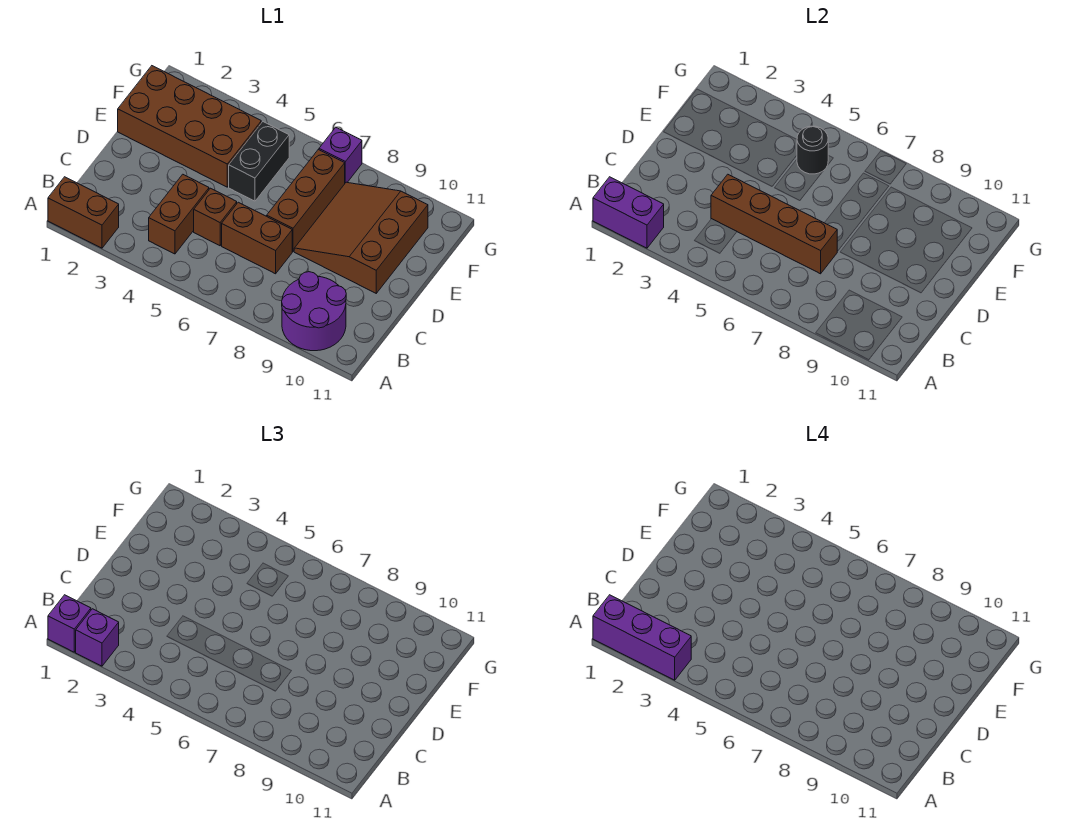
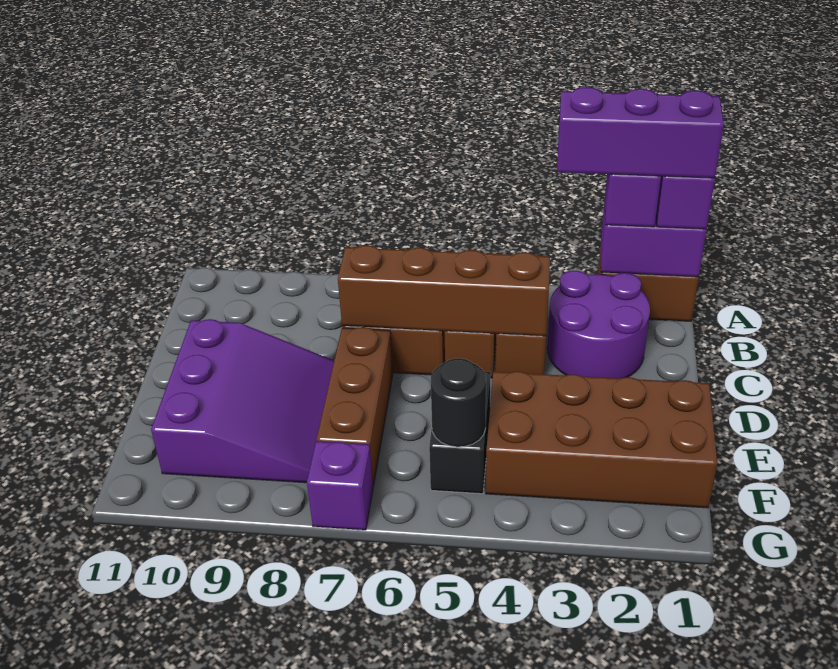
purple 2x2 round brick [282,272,346,351] -> purple 2x2 round brick moved to [547,271,650,378]
brown 3x3 slope [294,182,428,293] -> purple 3x3 slope [151,319,334,483]

